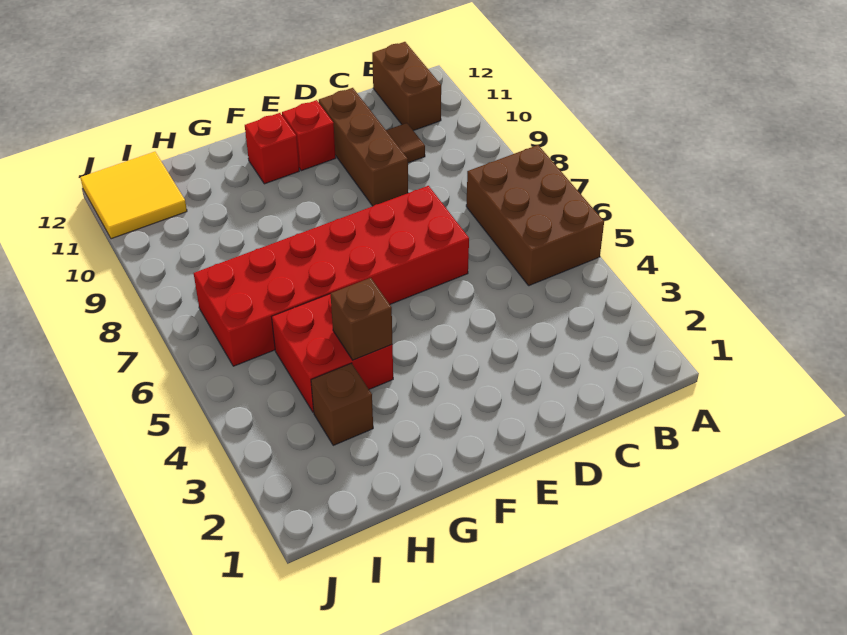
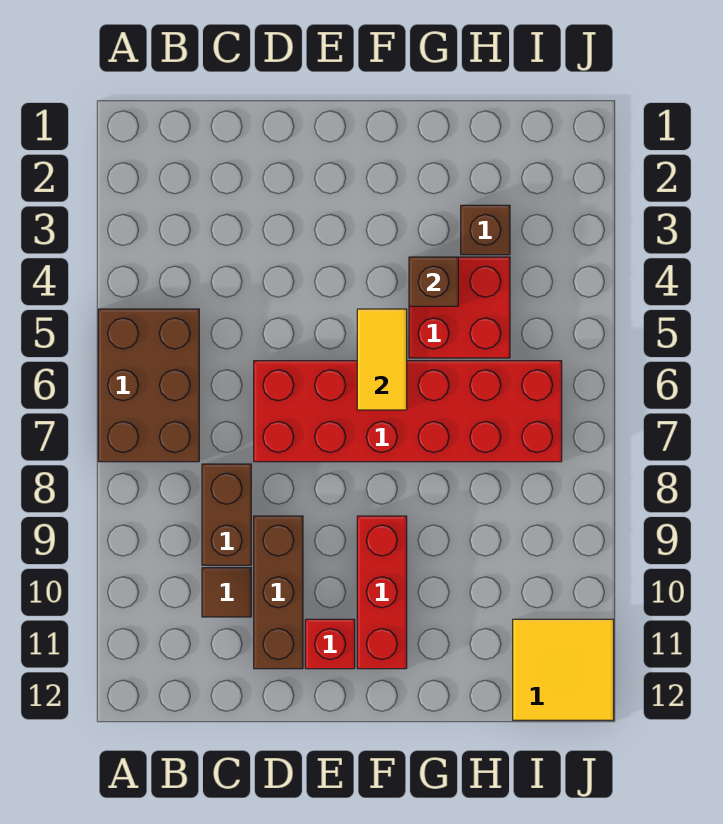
brown 1x2 brick [372,42,441,131] -> brown 1x2 brick moved to [202,464,251,565]
none -> yellow 1x2 tile [357,309,407,410]
red 1x1 brick [245,113,299,184] -> red 1x3 brick [357,516,407,669]

